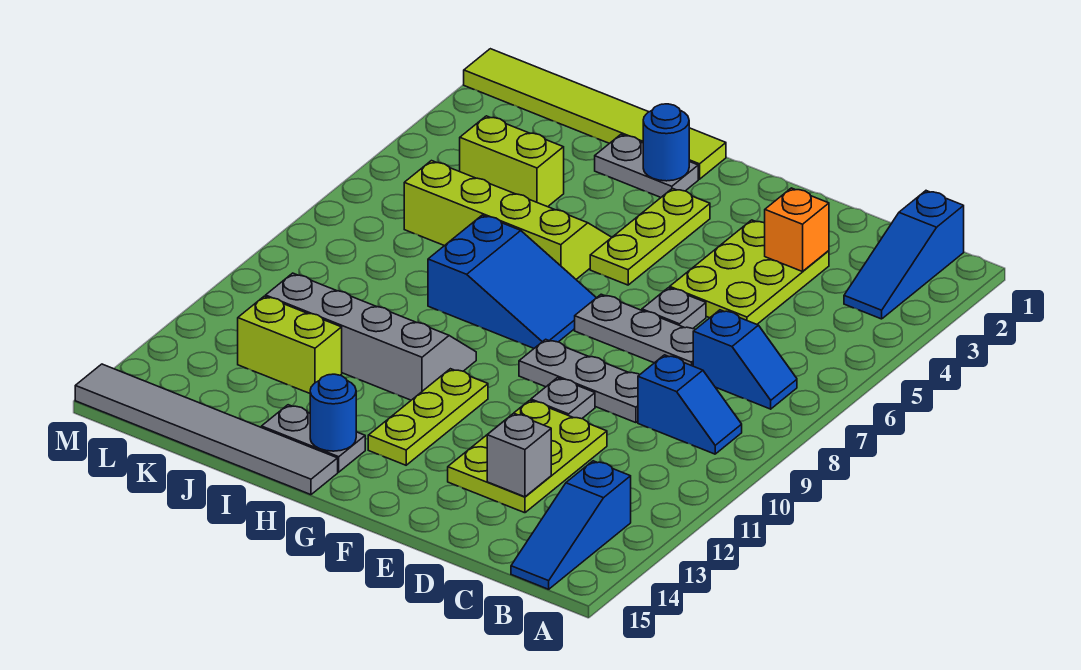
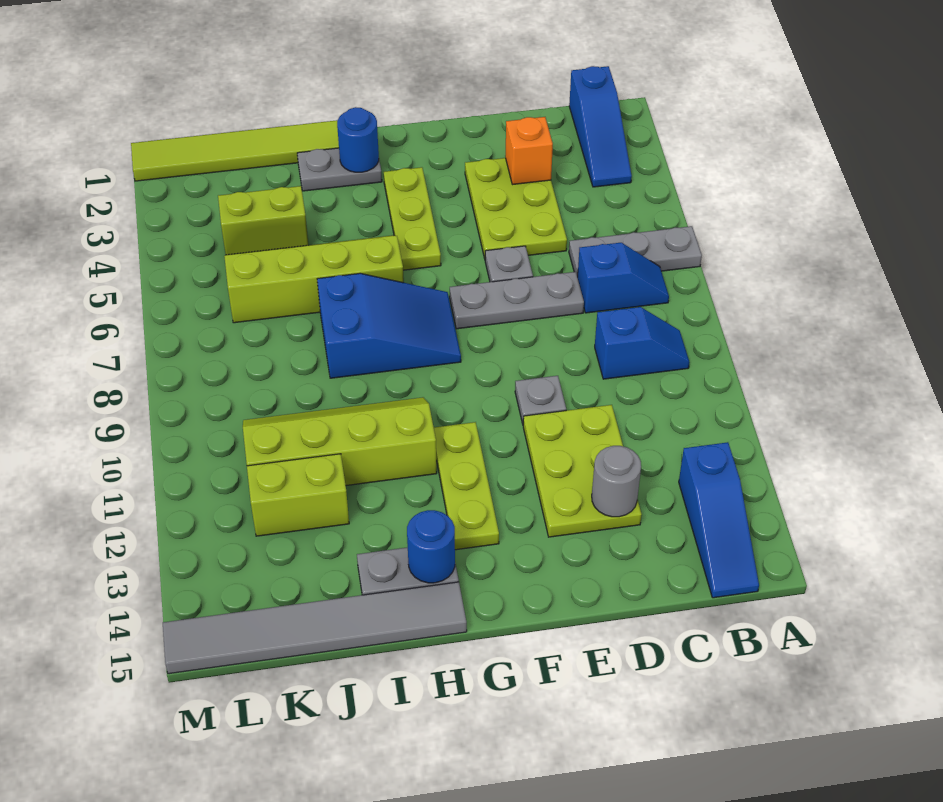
grey 1x3 plate [519,339,640,423] -> grey 1x3 plate moved to [569,226,702,277]
grey 1x1 brick [487,413,551,497] -> grey 1x1 round brick [592,446,641,517]
grey 2x4 slope [266,273,476,400] -> lime 2x4 slope [243,397,437,486]

